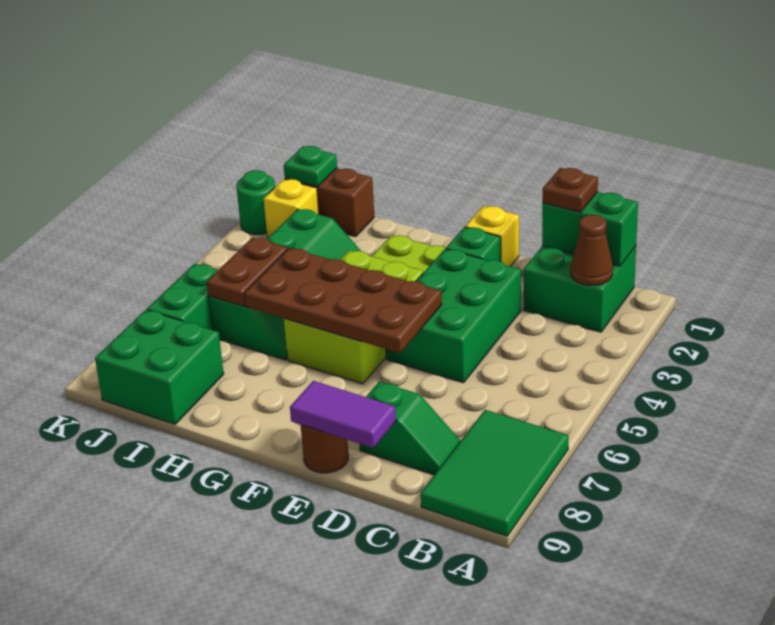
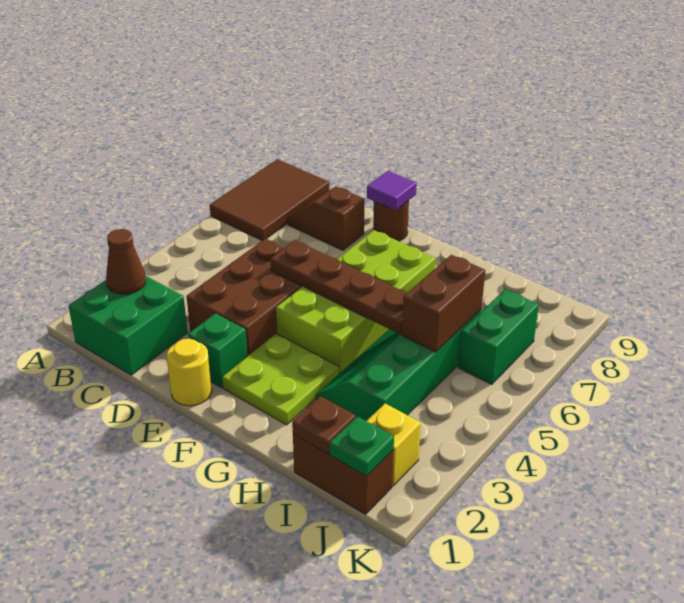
green 2x3 tile [421,410,569,536] -> brown 2x3 tile [210,159,329,240]
green 1x2 brick [542,192,638,266] -> none
brown 1x1 plate [542,168,598,212] -> brown 1x1 plate moved to [292,396,356,454]
green 1x2 slope [359,382,460,475] -> brown 1x2 slope [287,187,364,250]
green 2x3 brick [386,249,521,383] -> brown 2x3 brick [186,239,302,356]
purple 1x2 tile [290,381,396,448] -> purple 1x1 tile [367,171,417,210]
yellow 1x1 brick [465,206,519,266] -> yellow 1x1 round brick [167,339,212,406]
brown 2x4 plate [244,248,442,353] -> brown 1x4 plate [270,240,407,334]
lime 2x3 brick [284,250,423,384] -> lime 2x4 brick [276,230,436,373]
brown 1x2 plate [207,238,287,306] -> brown 1x2 brick [402,255,485,352]
green 2x2 brick [95,310,224,424] -> none
green 1x1 round brick [236,170,275,235] -> none

